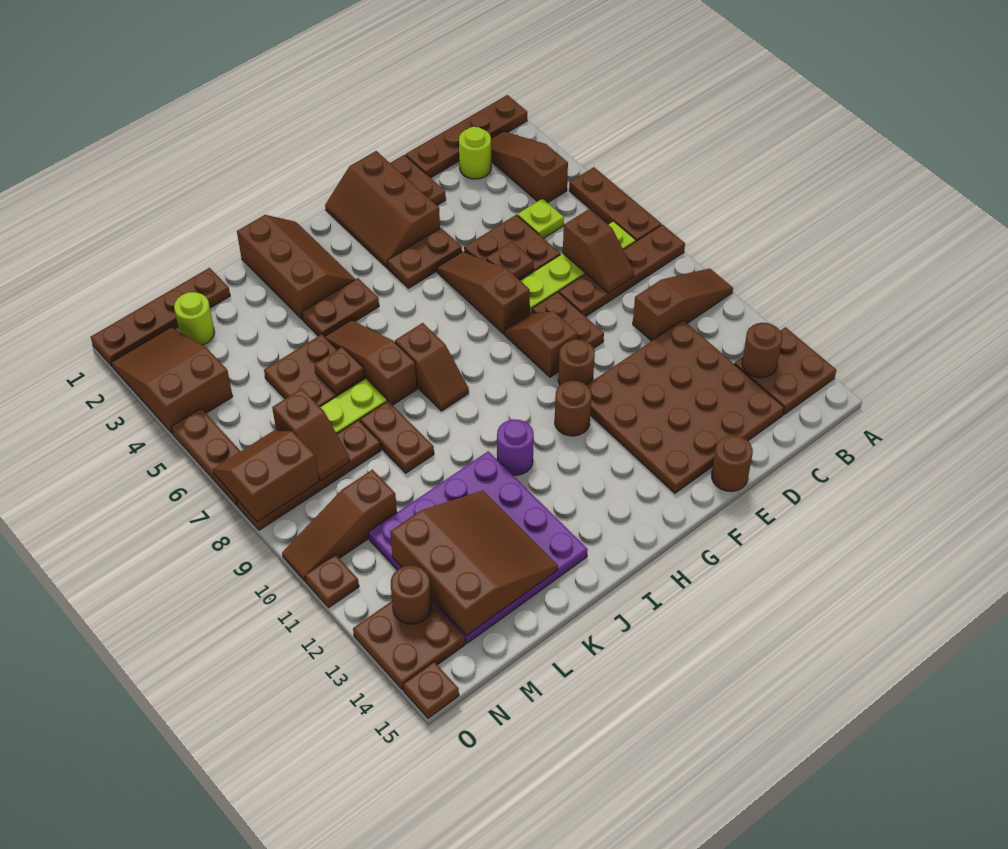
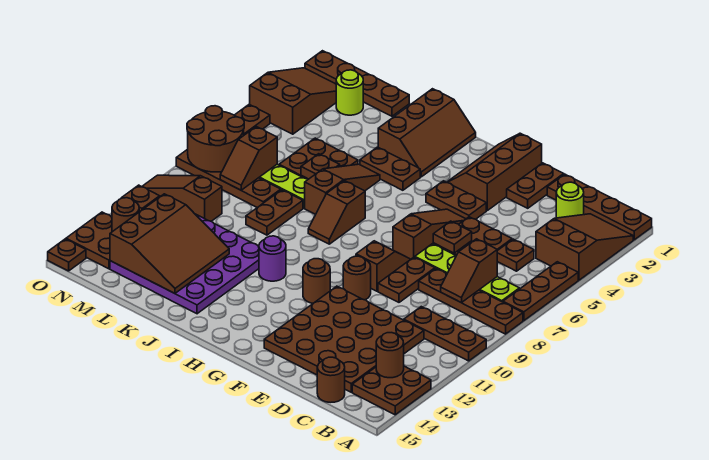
brown 1x3 slope [633,268,733,341] -> brown 1x3 plate [404,307,486,361]
brown 1x3 slope [491,131,568,203] -> brown 2x3 slope [536,214,633,280]
lime 1x1 plate [518,199,564,238] -> brown 1x1 plate [497,239,534,271]
brown 1x1 round brick [712,435,753,492] -> brown 1x1 round brick moved to [317,357,345,403]
brown 2x2 slope [213,430,319,522] -> brown 2x2 round brick [187,106,244,172]

